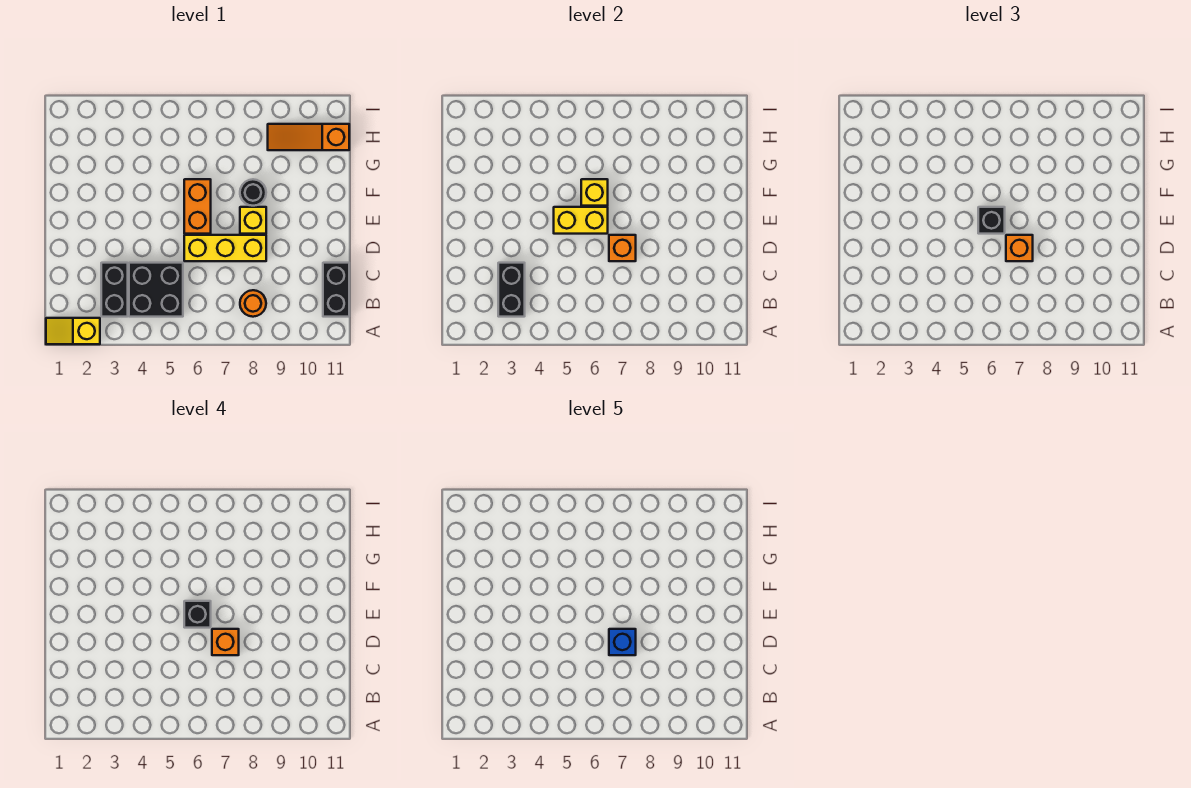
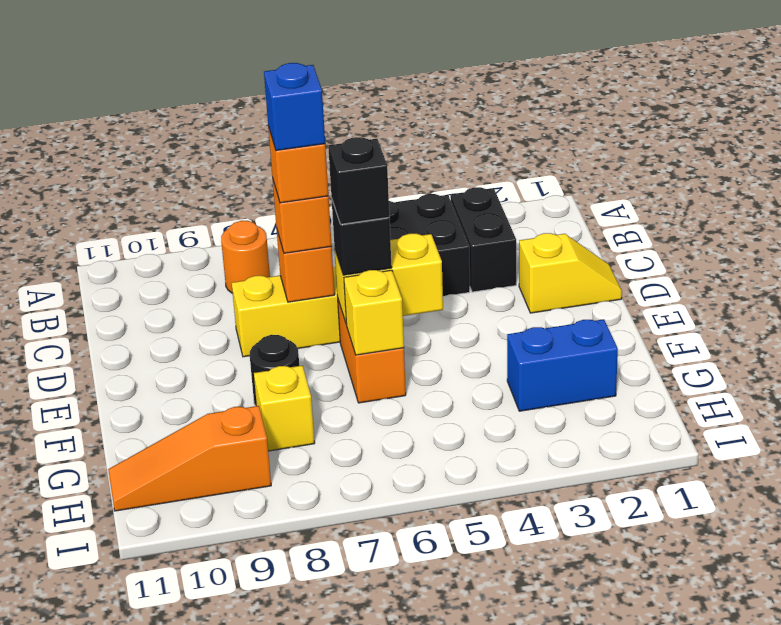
yellow 1x2 slope [46,318,100,344] -> yellow 1x2 slope moved to [519,233,622,313]
black 1x2 brick [498,263,525,317] -> none
black 1x2 brick [323,263,349,317] -> none
yellow 1x1 brick [240,207,266,234] -> yellow 1x1 brick moved to [254,366,315,451]
none -> blue 1x2 brick [507,319,618,411]
orange 1x3 slope [268,124,349,150] -> orange 1x3 slope turned to [108,406,271,511]

